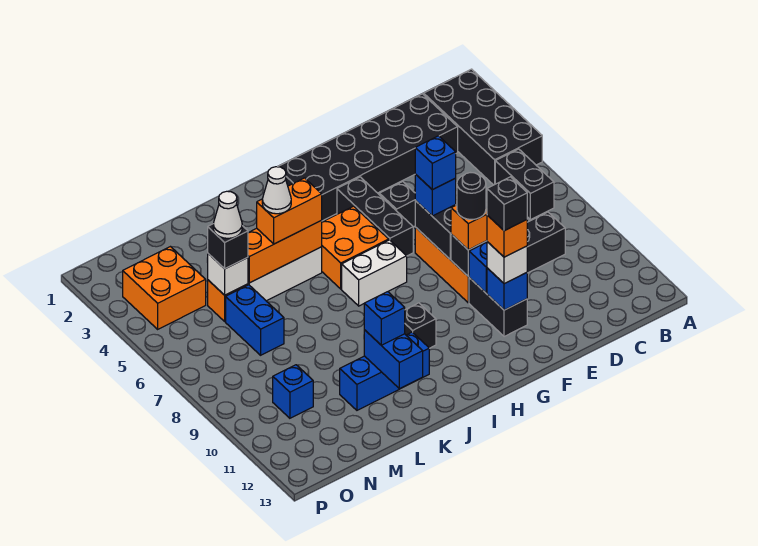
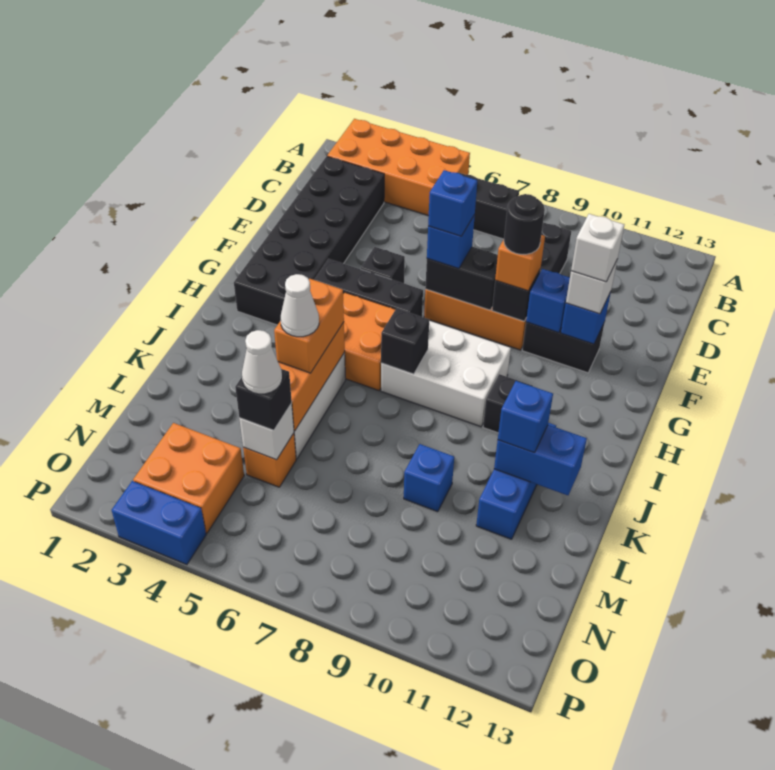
black 2x4 brick [423,69,542,185] -> orange 2x4 brick [327,119,470,216]
orange 1x1 brick [487,215,527,257] -> white 1x1 brick [571,214,624,282]
black 1x1 brick [487,177,527,231] -> black 1x1 brick moved to [381,309,429,374]
white 1x2 brick [342,240,407,306] -> white 2x3 brick [381,321,511,427]
blue 1x2 brick [226,285,284,355] -> blue 1x2 brick moved to [112,481,206,565]
blue 1x1 brick [273,365,313,418] -> blue 1x1 brick moved to [404,444,454,512]

